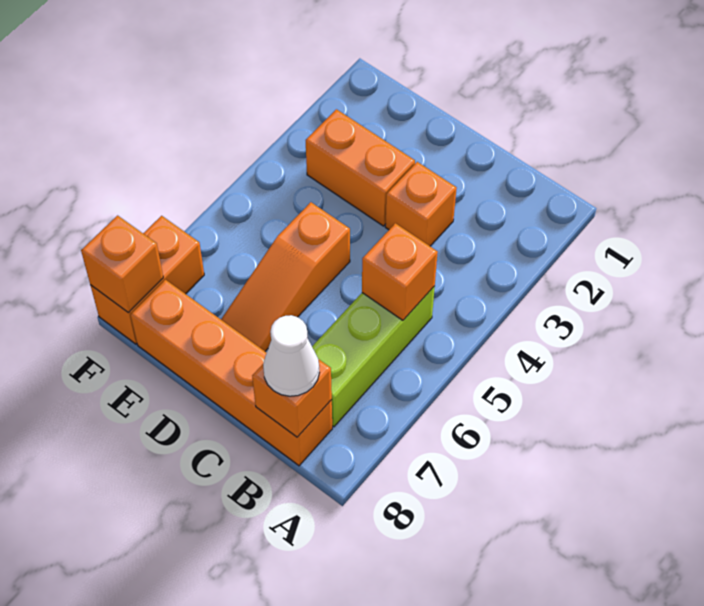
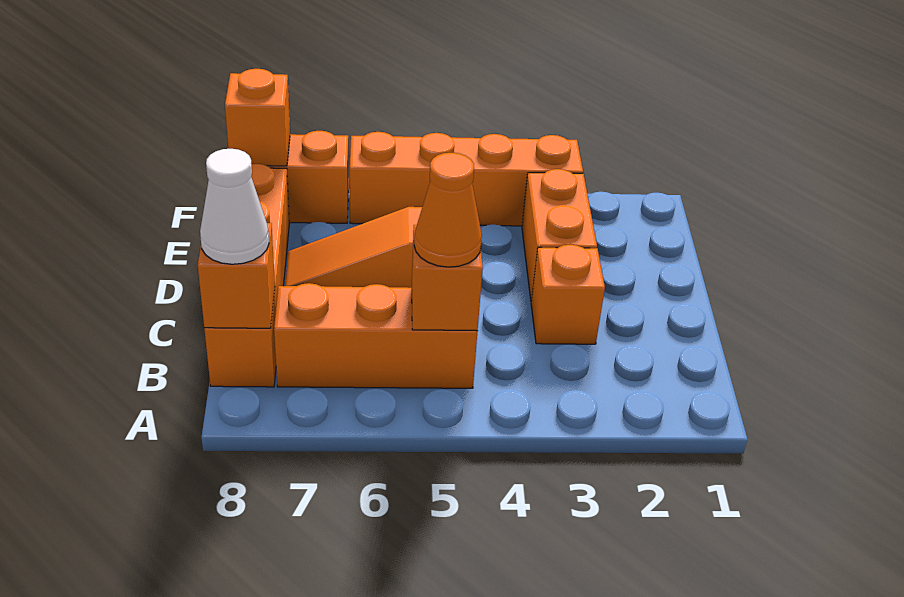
lime 1x3 brick [312,286,435,427] -> orange 1x3 brick [274,283,478,388]
none -> orange 1x1 cone [414,153,482,267]
none -> orange 1x4 brick [350,132,583,226]

